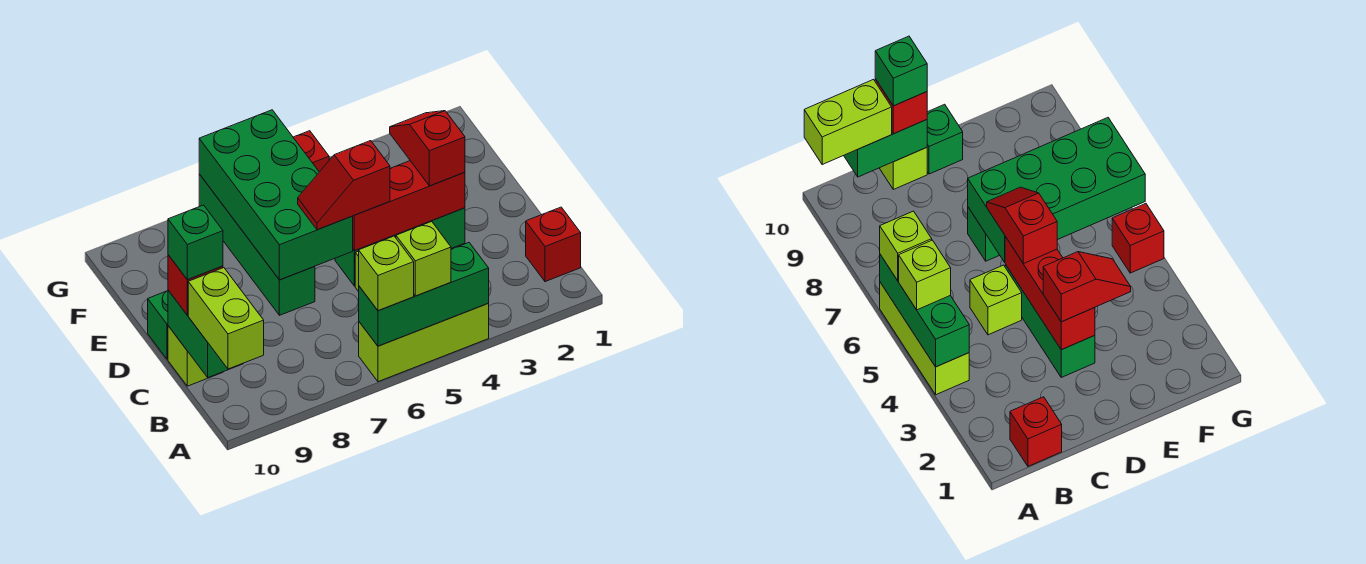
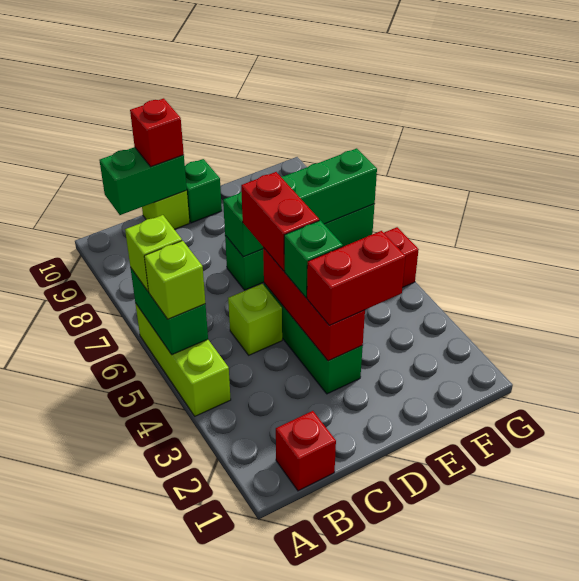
green 1x3 brick [359,243,489,346] -> green 1x2 brick [130,267,208,354]
lime 1x2 brick [188,268,264,369] -> none
green 1x1 brick [168,205,223,280] -> green 1x1 brick moved to [284,220,343,297]
red 1x2 slope [390,111,465,186] -> red 1x2 brick [307,231,406,325]
red 1x2 slope [298,141,390,230] -> red 1x2 brick [241,172,319,271]
green 2x4 brick [199,110,353,280] -> green 1x4 brick [223,148,377,257]

